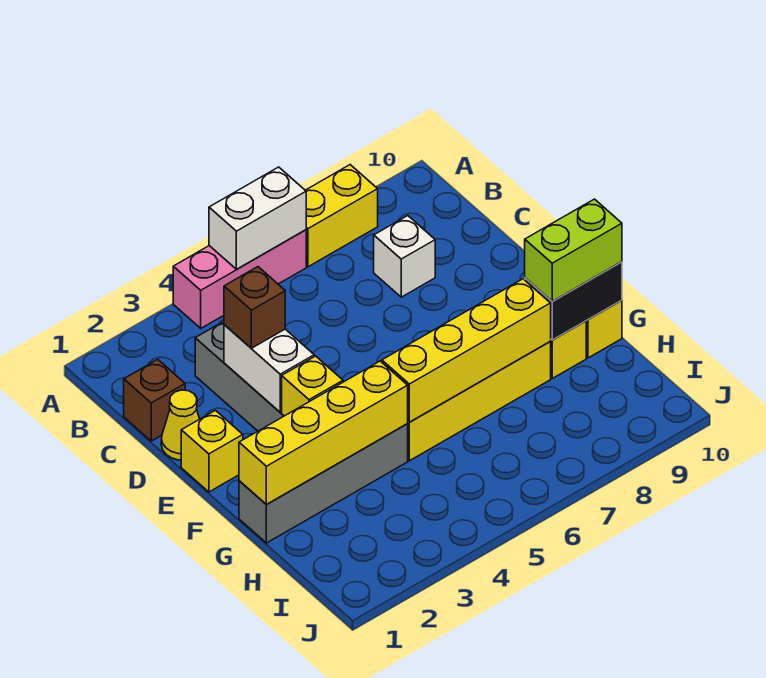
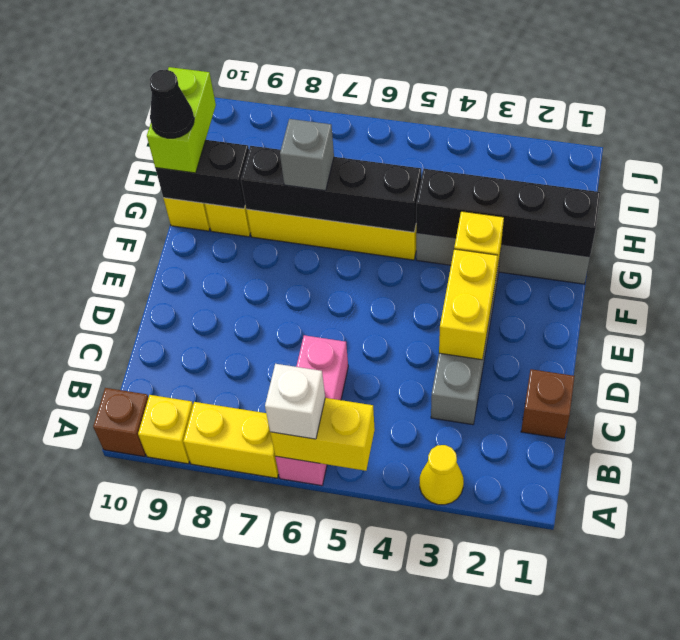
pink 1x3 brick [173,230,306,328] -> pink 1x3 brick turned to [275,335,348,486]
white 1x2 brick [209,167,306,269] -> yellow 1x2 brick [270,398,375,471]
white 1x1 brick [374,216,435,297] -> white 1x1 brick moved to [265,364,325,439]
yellow 1x1 cone [161,390,199,460] -> yellow 1x1 cone moved to [420,445,464,505]
white 1x2 brick [224,325,314,412] -> yellow 1x2 brick [439,249,498,360]
brown 1x1 brick [224,267,285,348] -> brown 1x1 brick moved to [93,388,148,457]
yellow 1x1 brick [181,410,243,492] -> yellow 1x1 brick moved to [138,395,193,464]
yellow 1x4 brick [239,361,408,505] -> black 1x4 brick [416,169,600,257]
yellow 1x4 brick [382,279,551,422] -> black 1x4 brick [241,146,421,232]
none -> grey 1x1 brick [280,119,334,191]
lime 1x2 brick [525,199,622,301] -> lime 1x2 brick turned to [147,67,216,173]
none -> black 1x1 cone [150,70,194,138]

